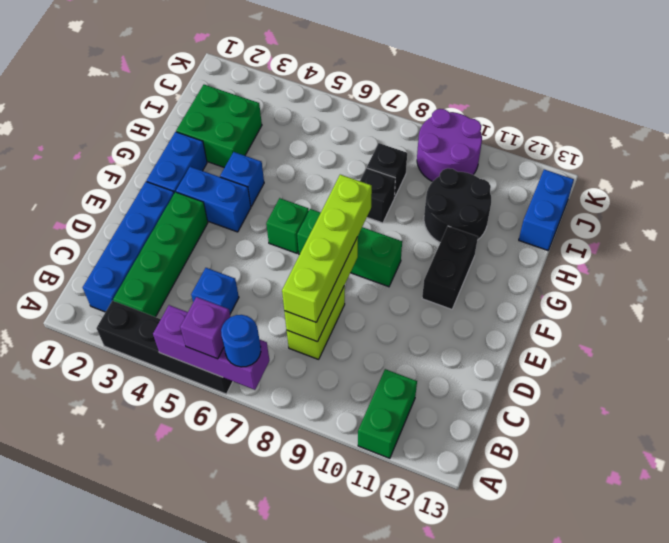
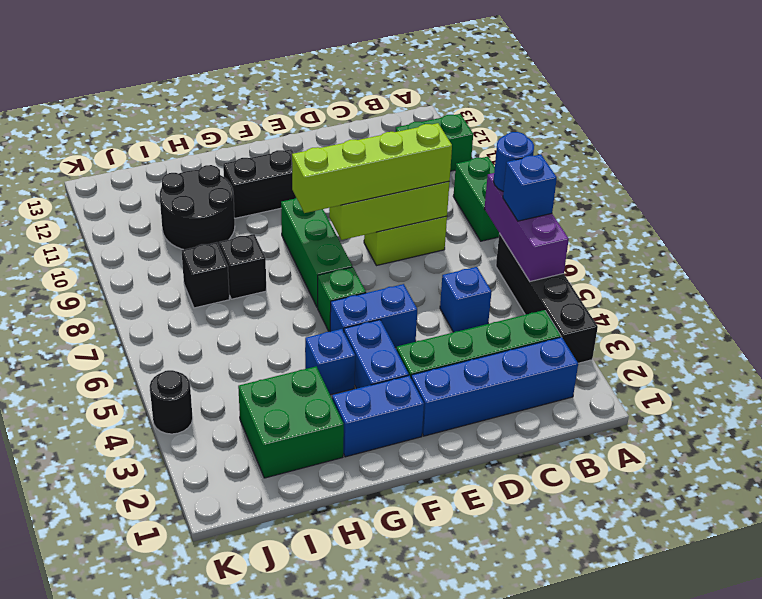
purple 1x1 brick [180,297,230,359] -> blue 1x1 brick [503,154,557,221]
none -> green 1x2 brick [453,157,499,241]
blue 1x2 brick [519,169,574,250] -> blue 1x2 brick moved to [330,284,417,348]
purple 2x2 round brick [417,109,482,182] -> none
none -> black 1x1 round brick [150,370,193,434]

